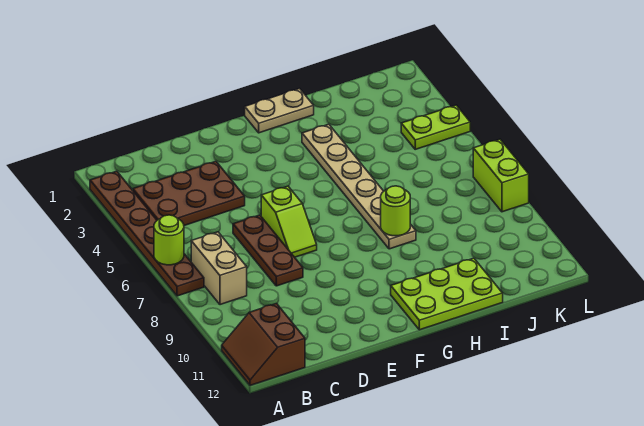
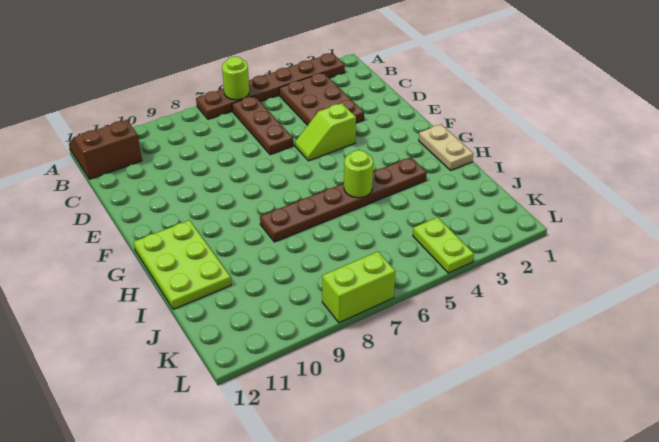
tan 1x2 brick [191,232,247,305] -> none
brown 1x3 plate [233,215,303,286] -> brown 1x3 plate turned to [232,96,293,155]
lime 1x2 slope [261,186,317,257] -> lime 1x2 slope moved to [295,103,356,161]
tan 1x6 plate [302,124,416,249] -> brown 1x6 plate [260,157,427,242]
lime 1x1 round brick [381,186,410,236] -> lime 1x1 round brick moved to [344,150,373,198]

